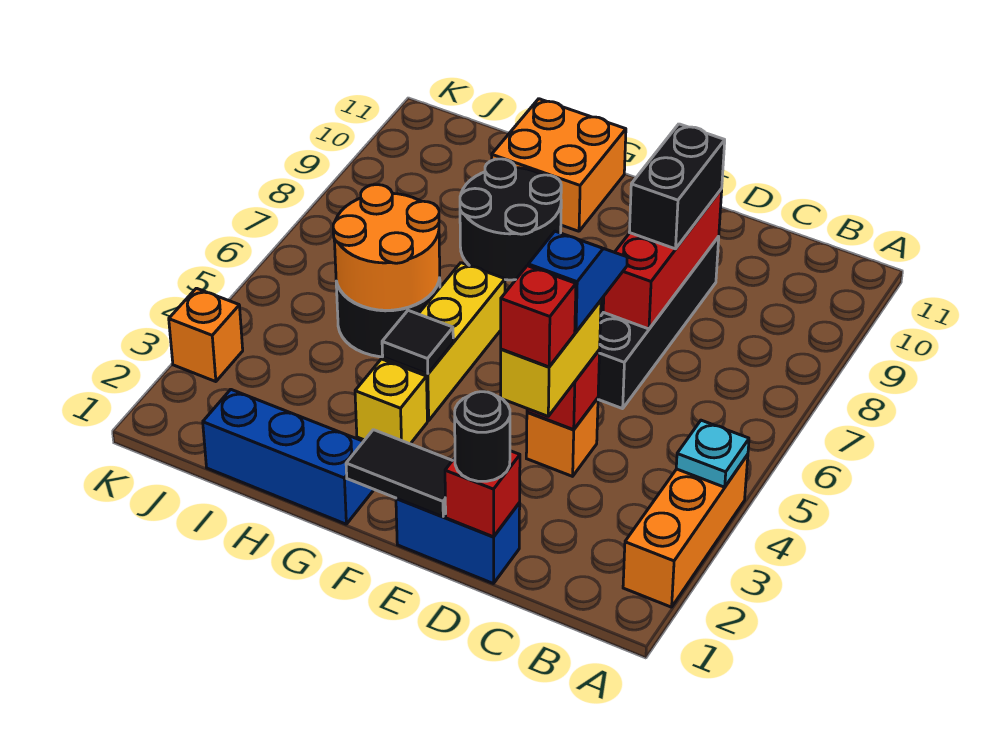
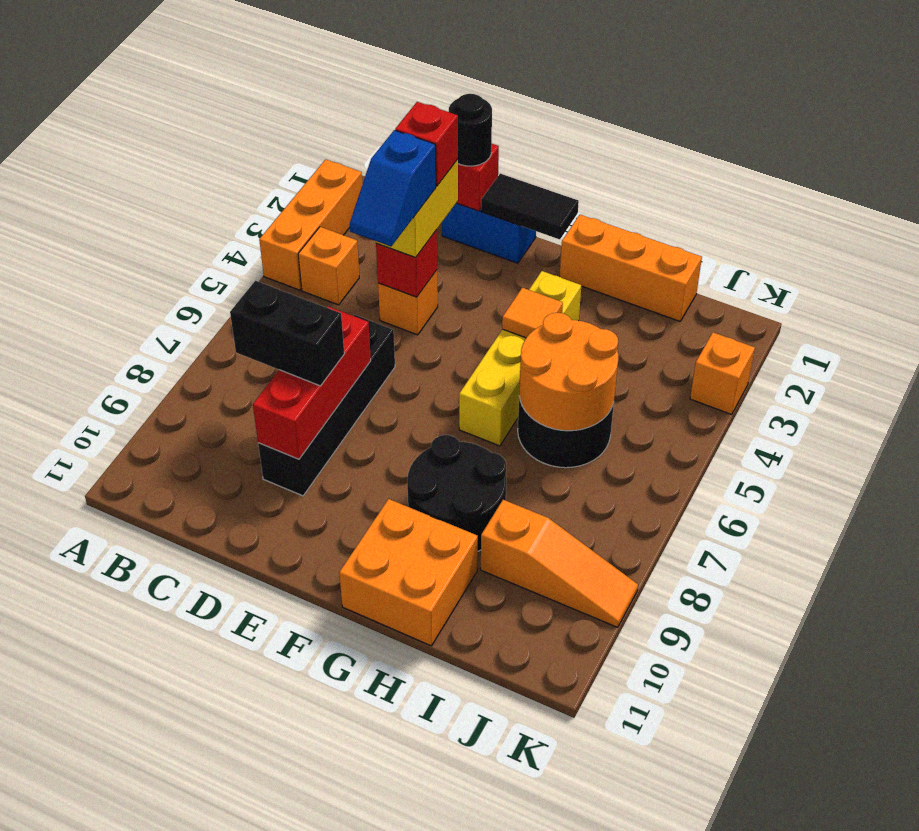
cyan 1x1 plate [676,420,749,487] -> none
none -> orange 1x1 brick [298,227,359,305]
black 1x2 brick [629,124,725,249] -> black 1x2 brick turned to [230,281,344,386]
blue 1x3 brick [203,389,373,524] -> orange 1x3 brick [560,214,702,321]
black 1x1 tile [382,310,453,374] -> orange 1x1 tile [502,288,563,338]
none -> orange 1x3 slope [481,500,638,627]

